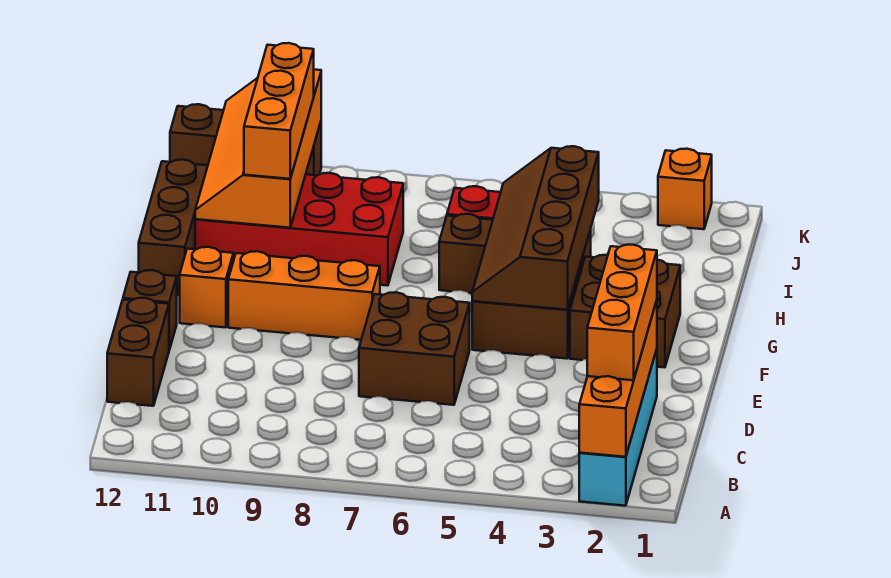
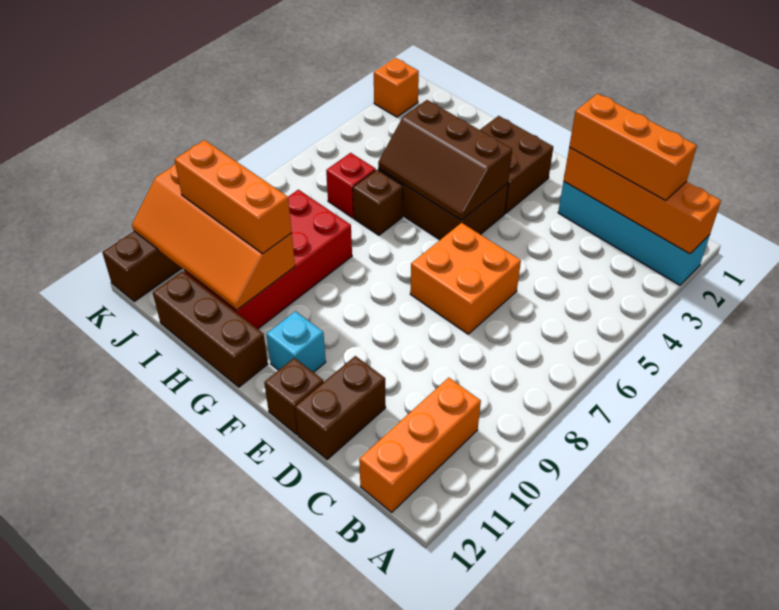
brown 1x2 brick [107,298,169,406] -> brown 1x2 brick turned to [295,356,386,459]
brown 2x2 brick [359,292,470,405] -> orange 2x2 brick [410,223,521,334]
brown 2x4 slope [472,146,599,310] -> brown 2x3 slope [378,100,512,220]
orange 1x3 brick [228,251,380,340] -> orange 1x3 brick moved to [359,378,481,512]
orange 1x1 brick [180,247,233,327] -> cyan 1x1 brick [267,311,326,372]

